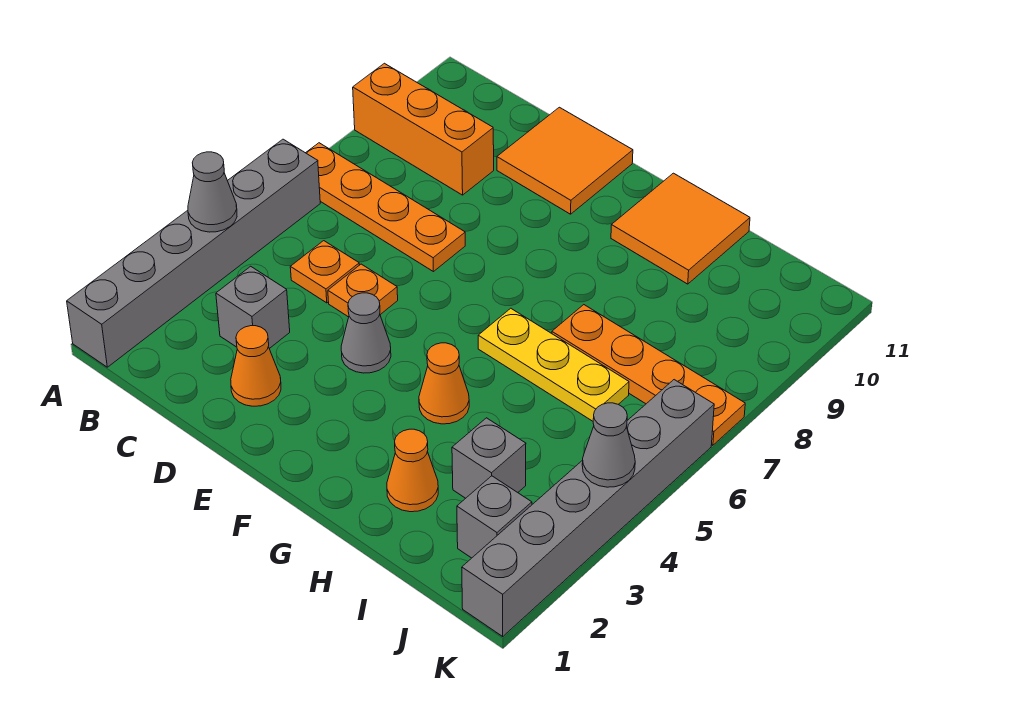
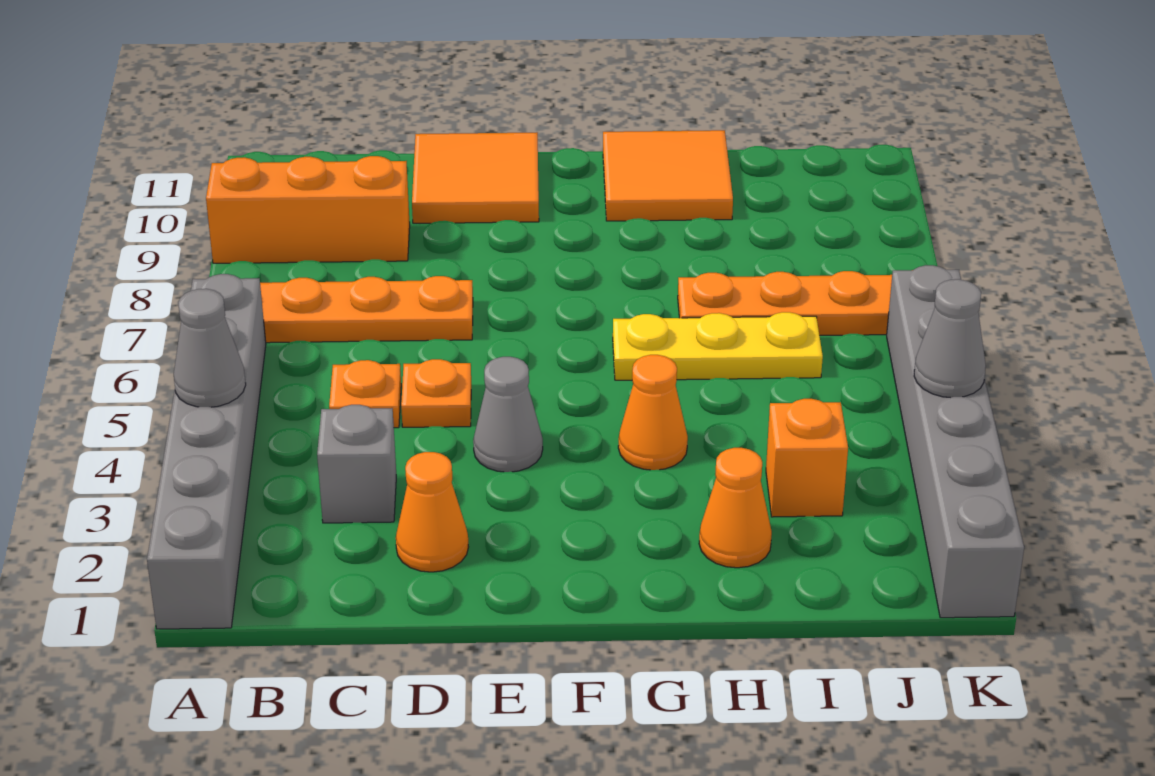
grey 1x1 brick [452,418,526,498] -> orange 1x1 brick [766,399,848,517]
grey 1x1 brick [457,476,532,558] -> none

